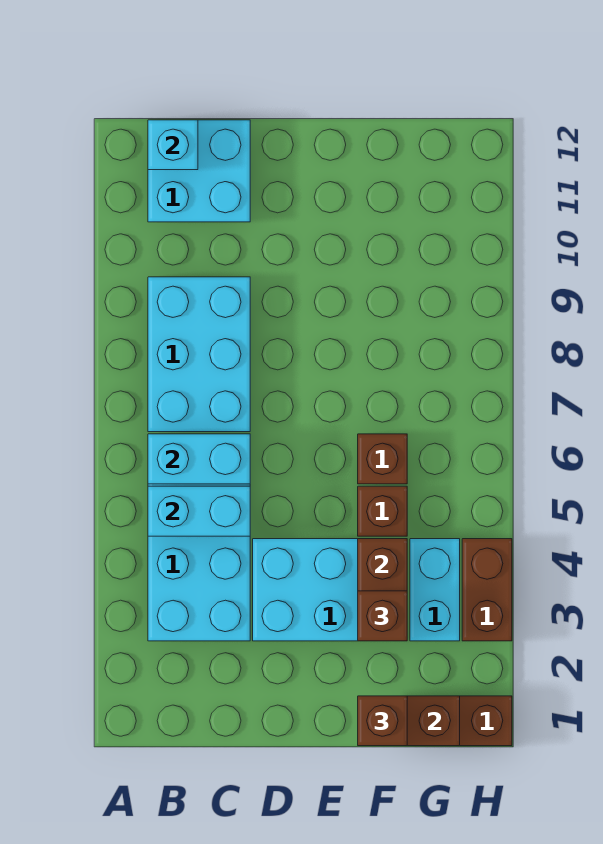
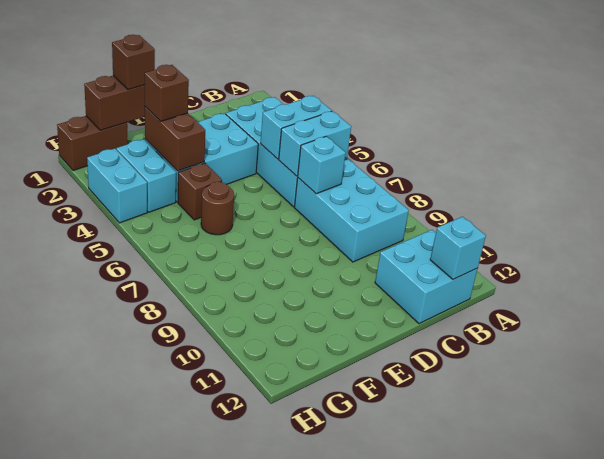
none -> cyan 1x1 brick [298,136,346,194]
brown 1x1 brick [358,434,407,484] -> brown 1x1 round brick [201,182,234,235]
brown 1x2 brick [462,539,512,641] -> cyan 1x2 brick [87,149,147,223]

